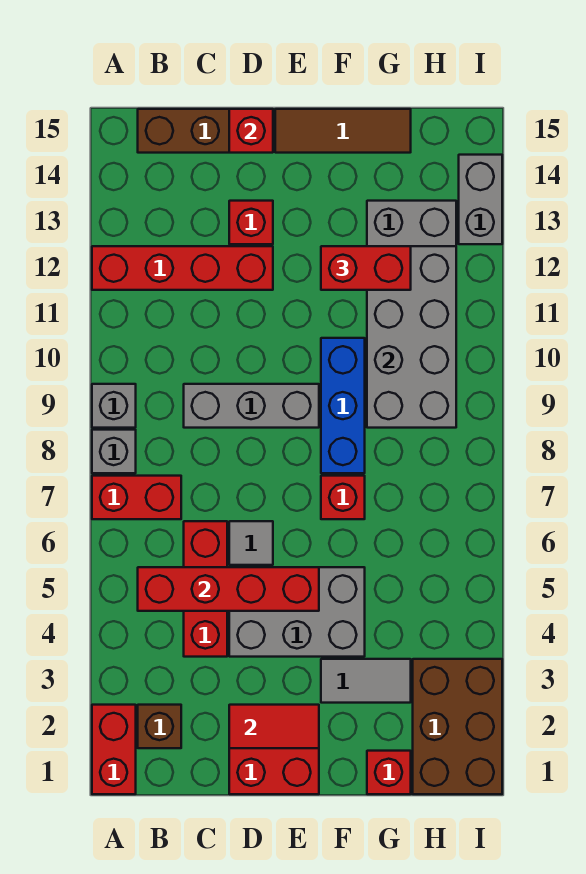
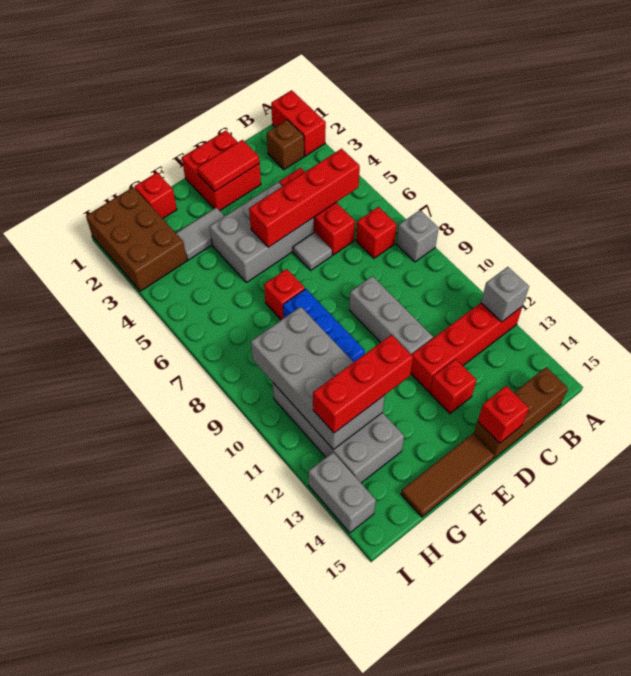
red 1x2 brick [92,476,181,519] -> red 1x1 brick [356,207,397,258]
grey 1x1 brick [92,384,136,428] -> grey 1x1 brick moved to [481,267,529,322]
grey 1x3 brick [184,384,319,428] -> grey 1x3 brick turned to [349,276,433,355]
red 1x2 brick [321,246,411,290] -> red 1x3 brick [313,335,413,433]

